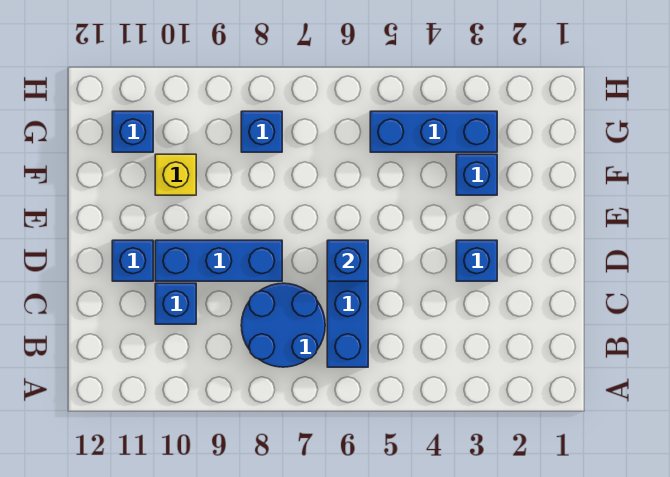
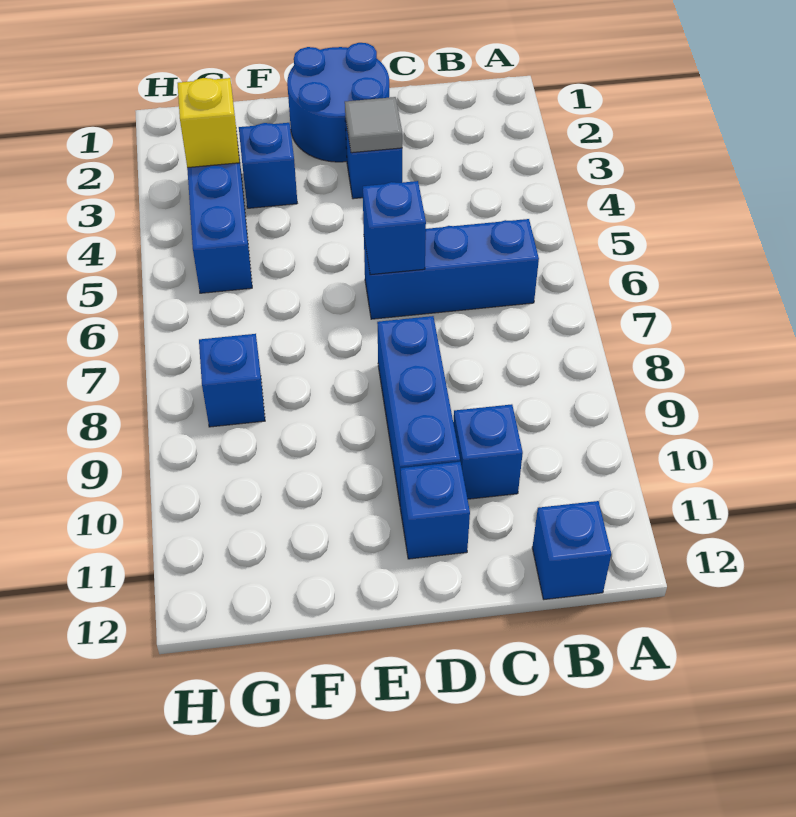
blue 2x2 round brick [241,283,325,367] -> blue 2x2 round brick moved to [287,43,389,162]
none -> grey 1x1 tile [345,97,402,153]
yellow 1x1 brick [155,154,196,195] -> yellow 1x1 brick moved to [178,78,239,168]
blue 1x1 brick [112,111,153,152] -> blue 1x1 brick moved to [532,501,611,599]

